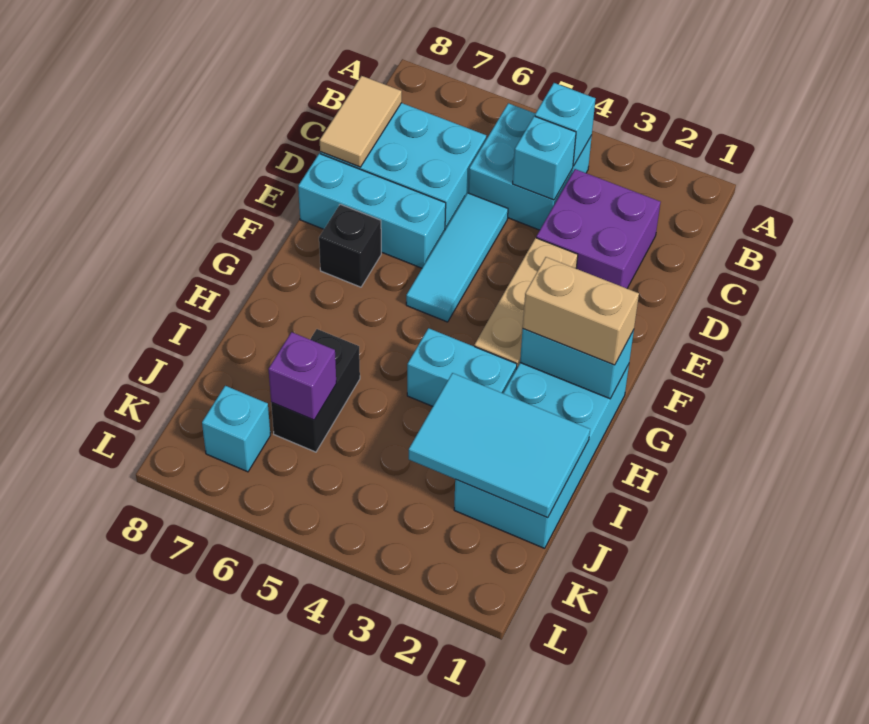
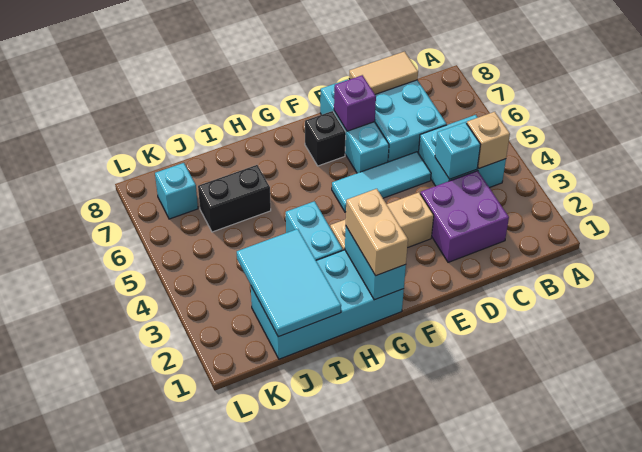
cyan 1x1 brick [535,83,595,166] -> tan 1x1 brick [467,112,510,168]
purple 1x1 brick [268,332,336,420] -> purple 1x1 brick moved to [334,75,376,131]

